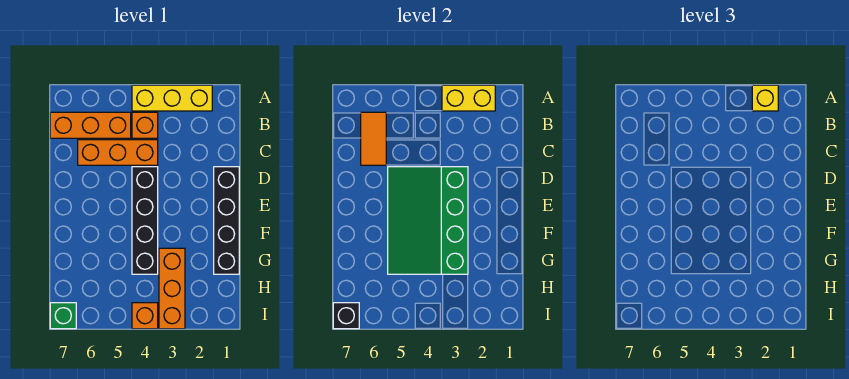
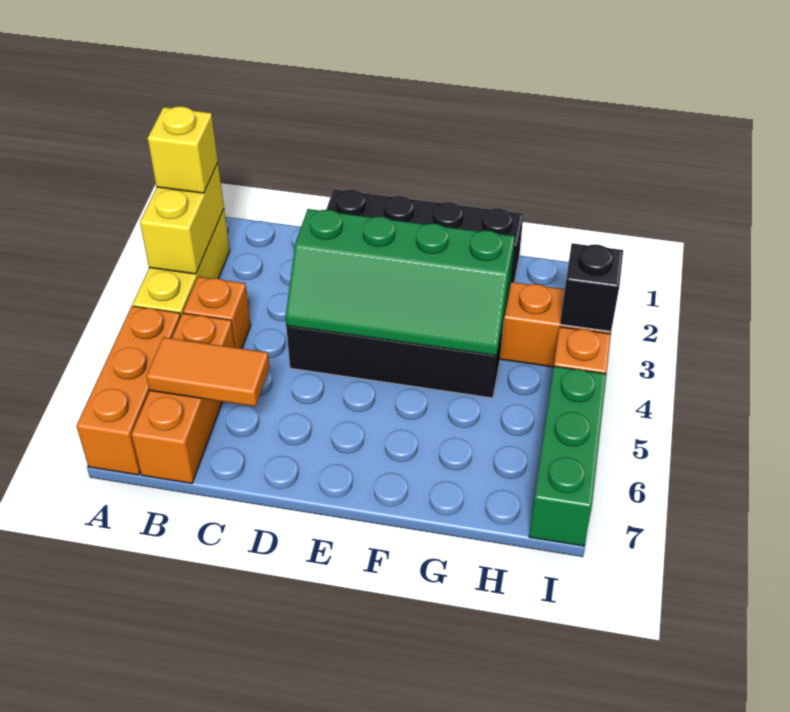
orange 1x3 brick [78,140,158,165] -> orange 1x3 brick moved to [77,306,181,475]
green 3x4 slope [388,167,468,274] -> green 2x4 slope [285,209,515,356]
green 1x1 brick [50,303,76,329] -> green 1x3 brick [529,366,606,546]
black 1x1 brick [333,303,359,329] -> black 1x1 brick moved to [560,243,623,331]

